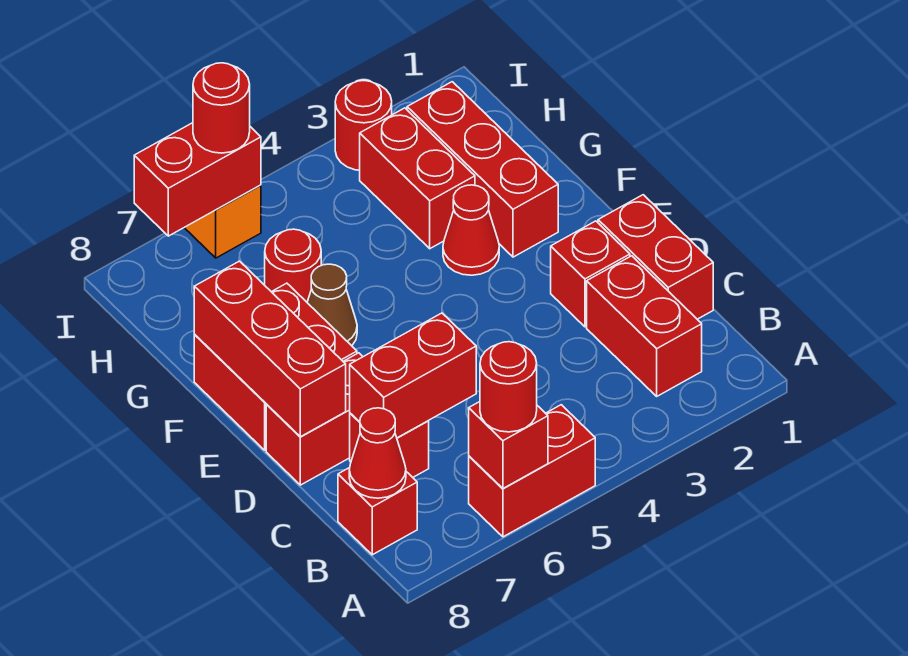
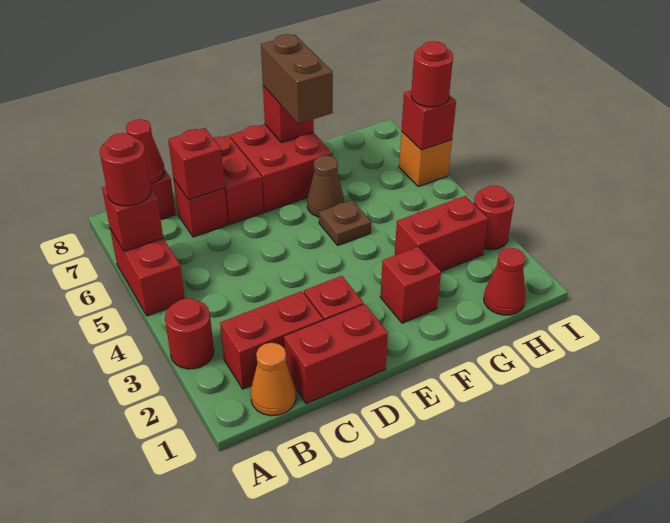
none -> orange 1x1 cone [251,343,296,416]
red 1x2 brick [350,313,476,438] -> red 1x1 brick [168,128,225,200]
red 1x3 brick [194,261,346,437] -> red 1x1 brick [263,86,314,142]
red 1x3 brick [407,82,558,257] -> red 1x1 brick [380,247,441,323]
red 1x1 cone [443,185,499,275] -> red 1x1 cone moved to [484,248,526,315]
none -> brown 1x1 plate [319,200,371,245]
none -> brown 1x2 brick [261,34,333,124]
red 1x1 round brick [265,229,321,302] -> red 1x1 round brick moved to [165,298,214,369]
red 1x2 brick [134,123,261,236] -> red 1x1 brick [401,90,456,150]

